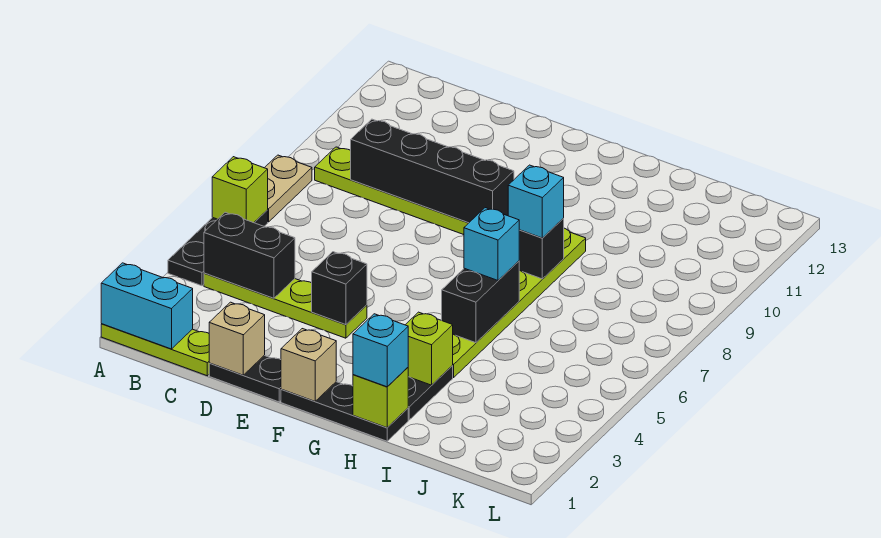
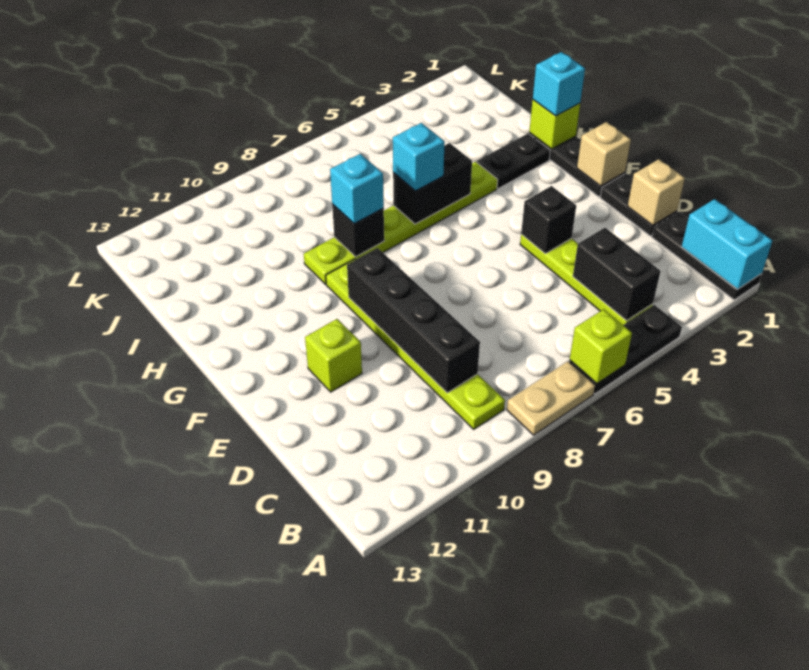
lime 1x3 plate [101,324,209,376] -> black 1x3 plate [652,212,762,300]
lime 1x1 brick [406,312,453,385] -> lime 1x1 brick moved to [305,319,362,392]

